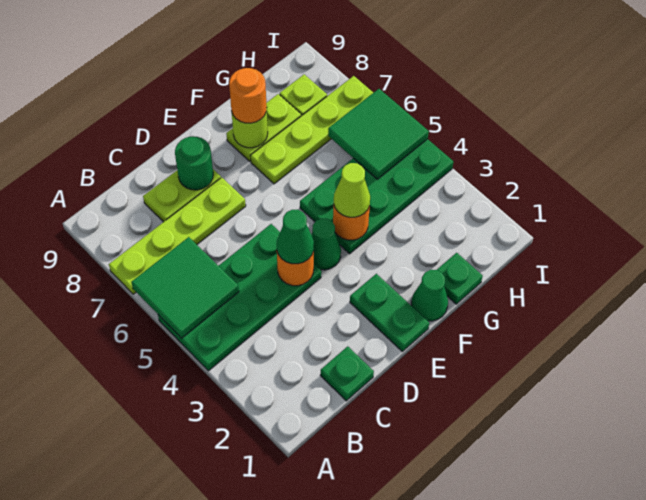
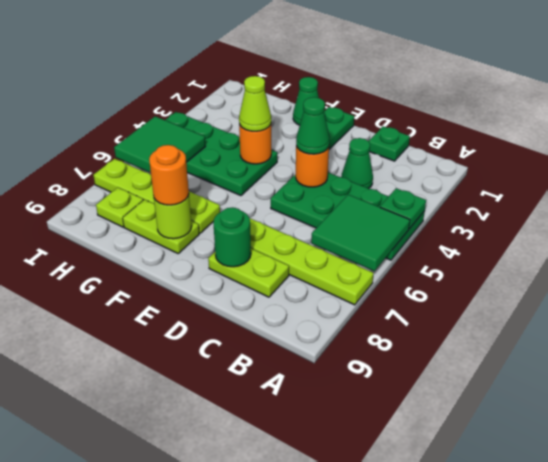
green 1x1 cone [311,218,341,270] -> green 1x1 cone moved to [341,138,373,188]
green 1x1 plate [437,253,483,304] -> green 1x1 plate moved to [380,188,426,229]

